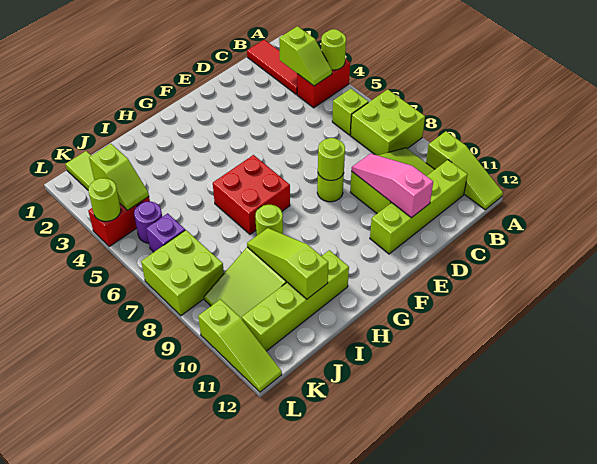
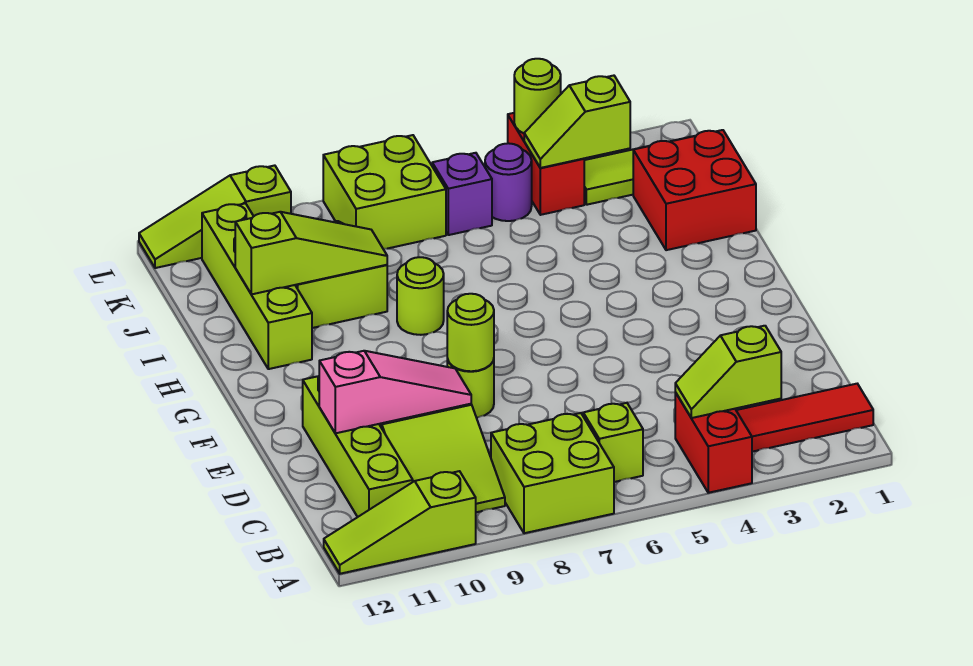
lime 1x1 round brick [321,29,346,70] -> none
red 2x2 brick [213,155,290,234] -> red 2x2 brick moved to [633,130,756,250]

